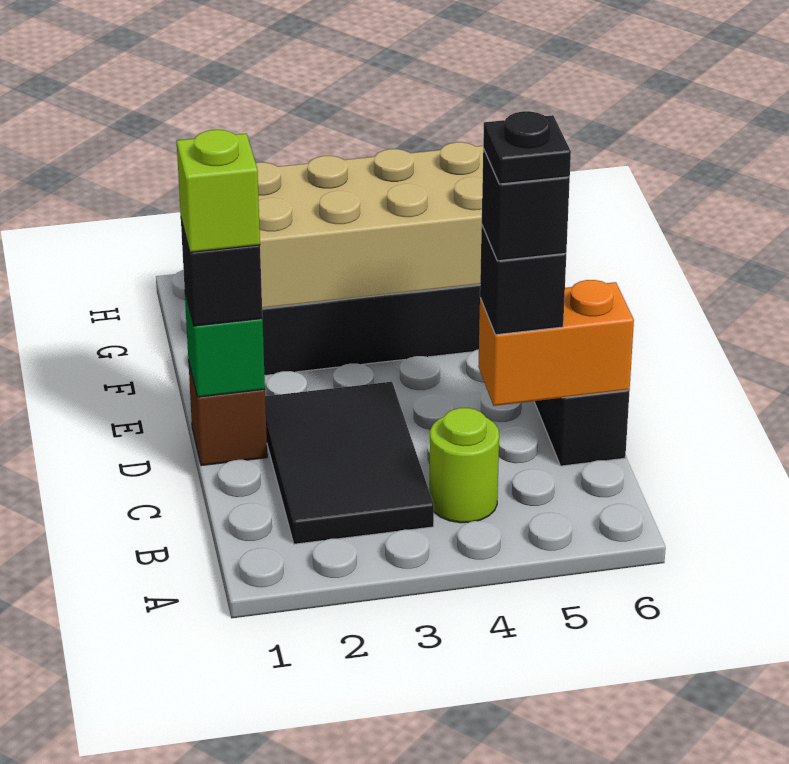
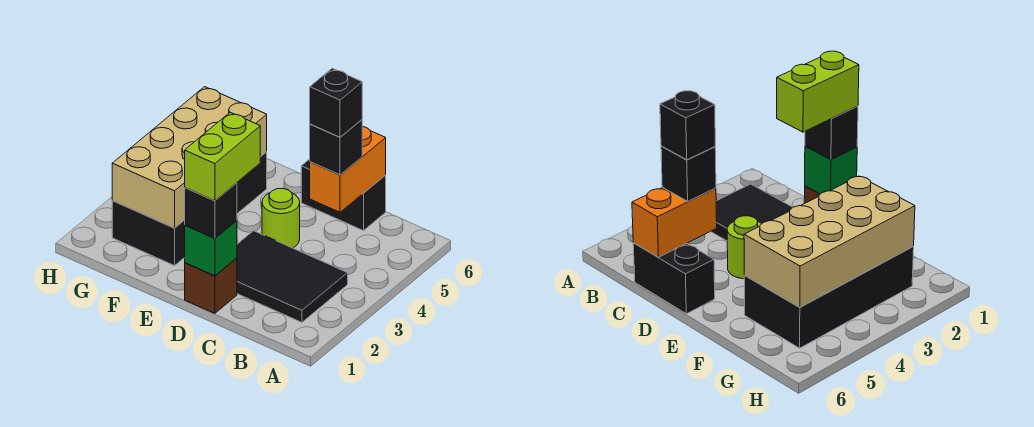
lime 1x1 round brick [429,408,499,523] -> lime 1x1 round brick moved to [262,188,300,248]
black 1x1 plate [483,111,571,184] -> none
lime 1x1 brick [177,130,260,252] -> lime 1x2 brick [185,112,260,201]

